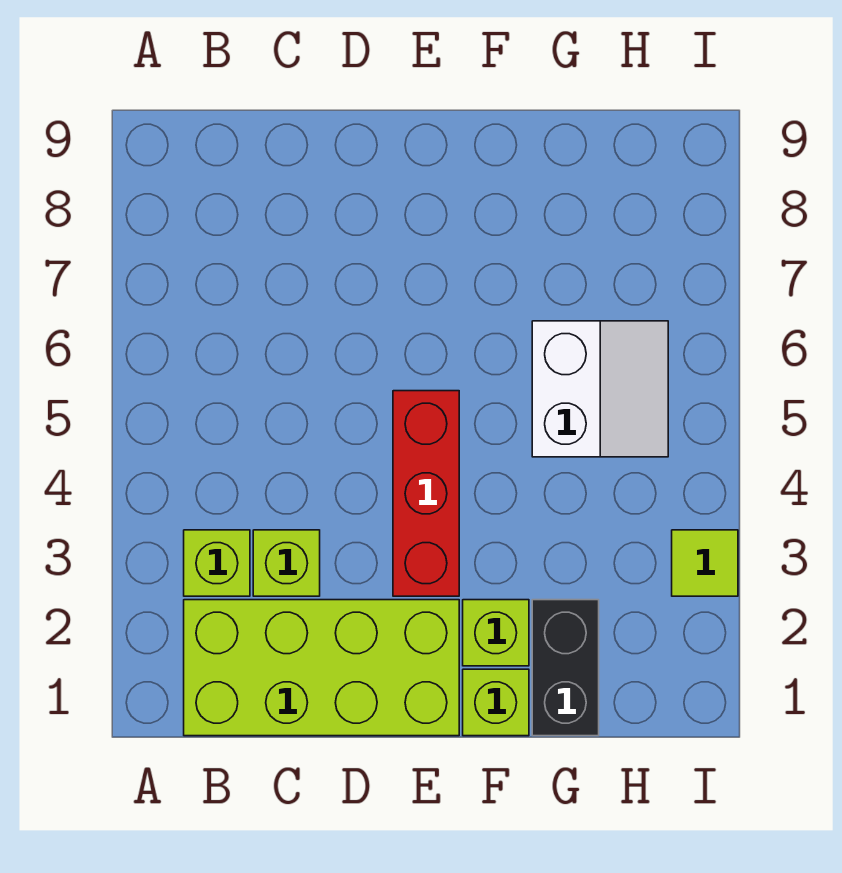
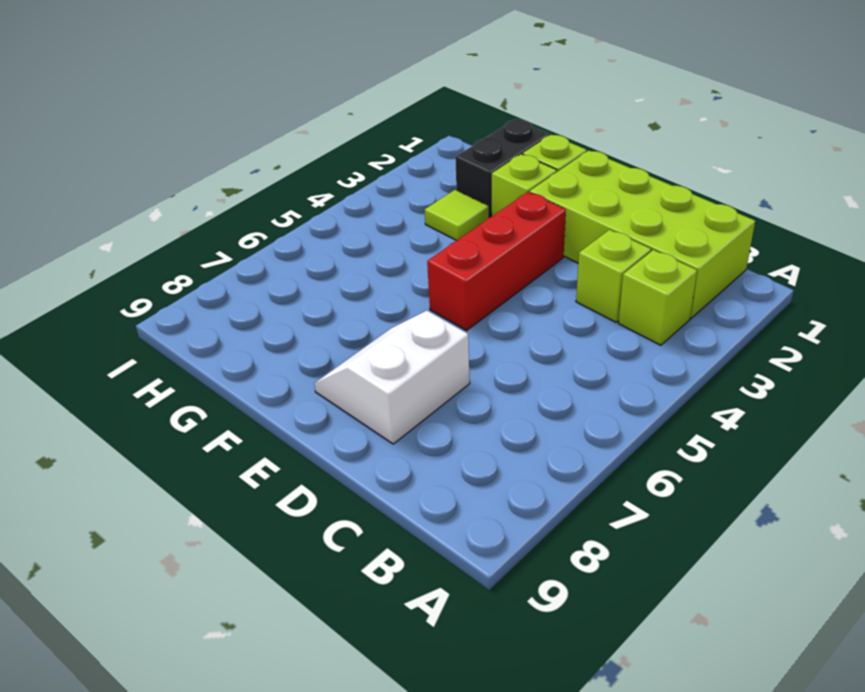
white 2x2 slope [532,321,668,457] -> white 2x2 slope moved to [314,311,470,444]
lime 1x1 tile [672,530,738,596] -> lime 1x1 tile moved to [425,190,489,241]

